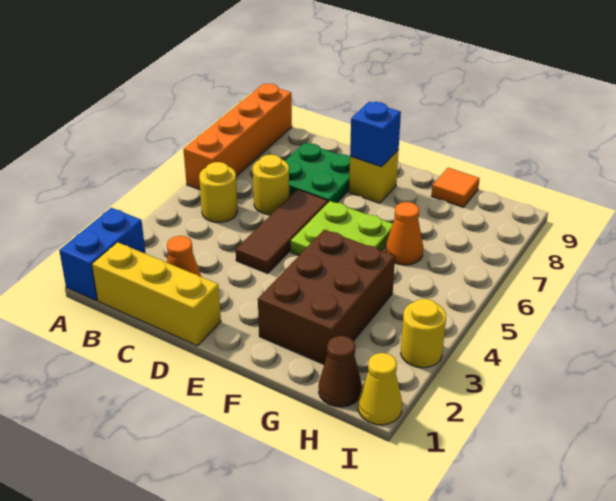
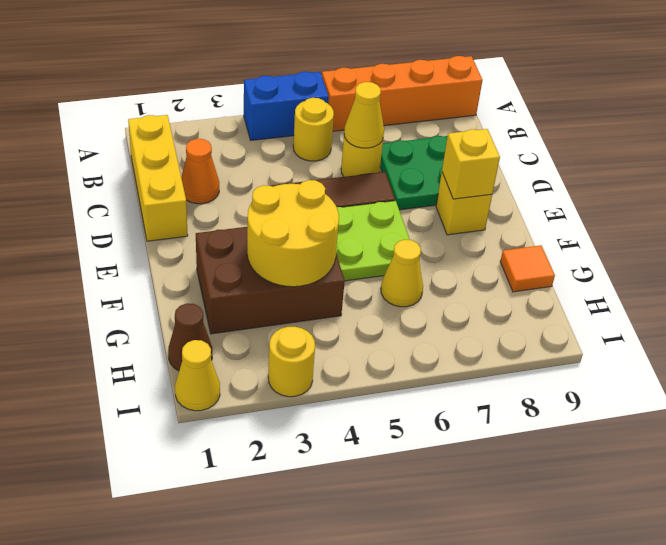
blue 1x2 brick [59,208,146,301] -> blue 1x2 brick moved to [244,72,329,140]
none -> yellow 1x1 cone [344,82,384,148]
blue 1x1 brick [350,102,401,167] -> yellow 1x1 brick [442,129,500,199]
none -> yellow 2x2 round brick [247,180,339,287]
orange 1x1 cone [386,202,423,265] -> yellow 1x1 cone [381,240,423,307]

